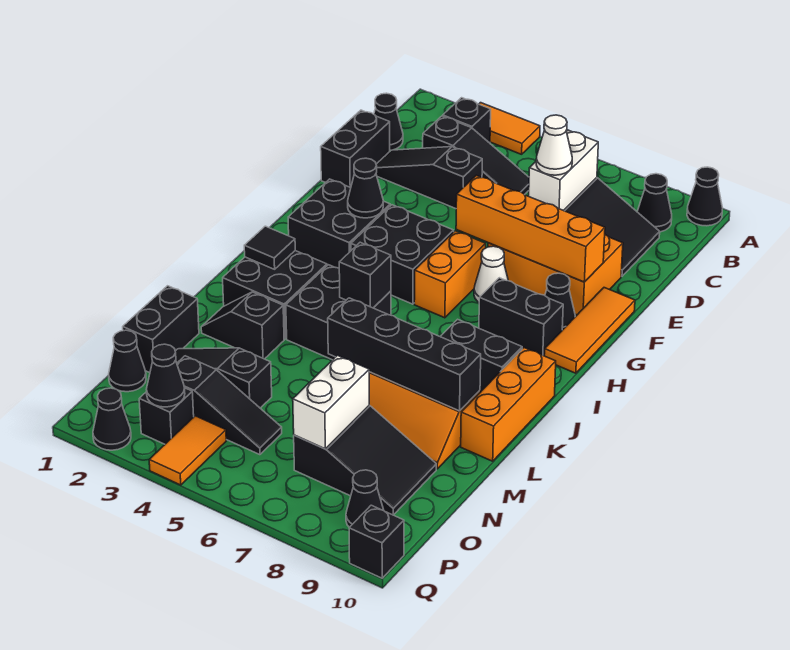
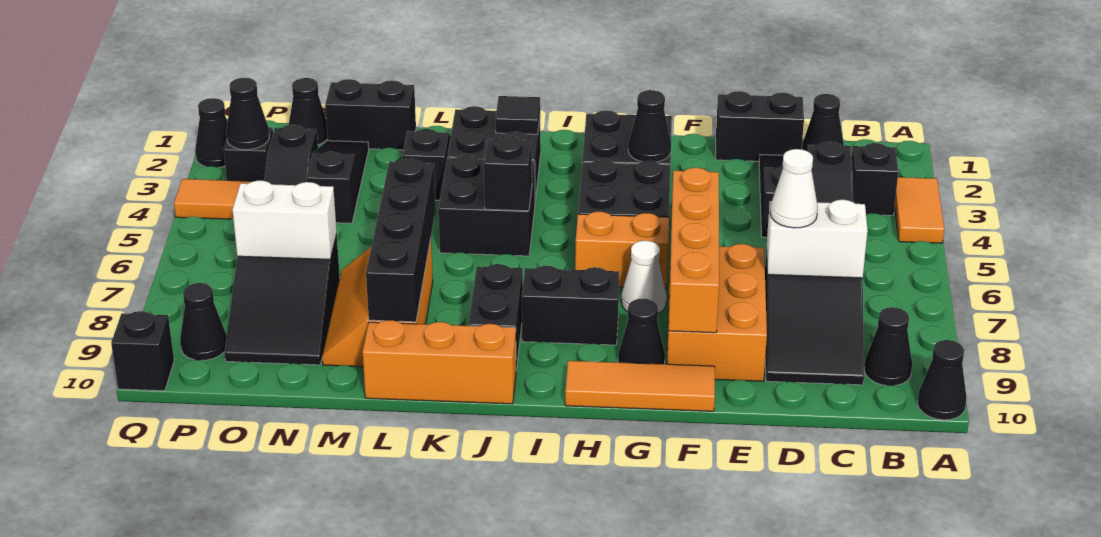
black 1x2 brick [479,278,563,356] -> black 1x2 brick turned to [522,266,619,345]

